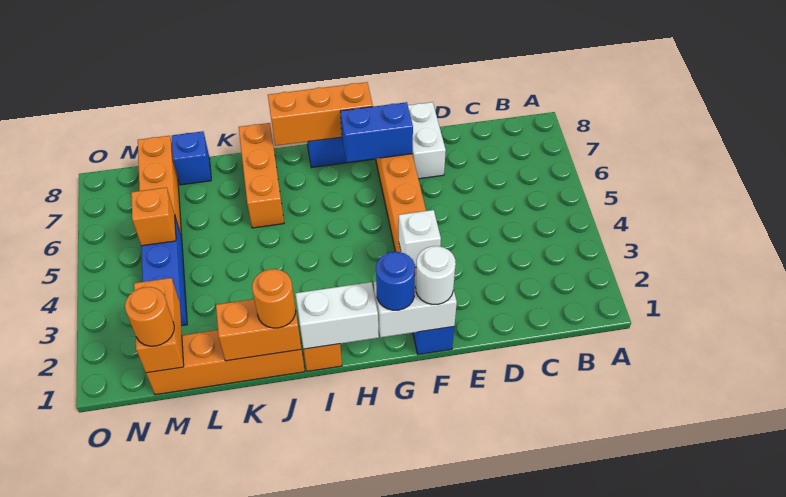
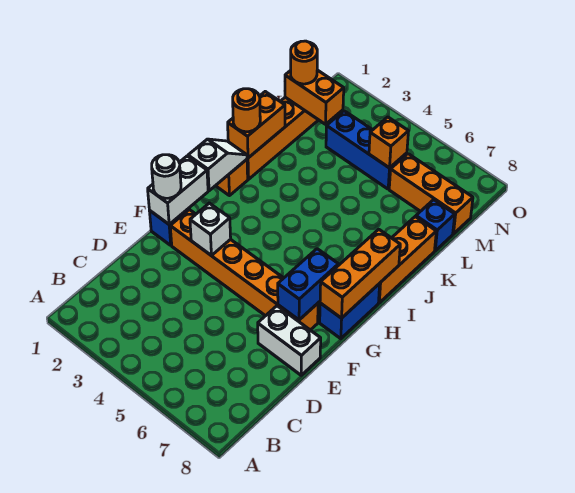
blue 1x1 round brick [376,252,415,310] -> none
white 1x2 brick [295,282,379,349] -> white 1x2 slope [188,139,247,191]
orange 1x3 brick [239,123,284,228] -> orange 1x3 brick turned to [379,217,436,303]

